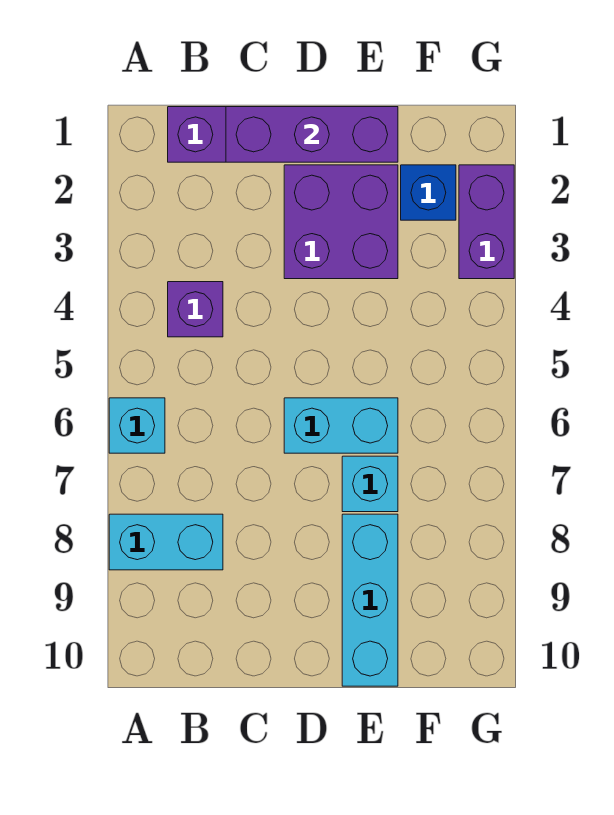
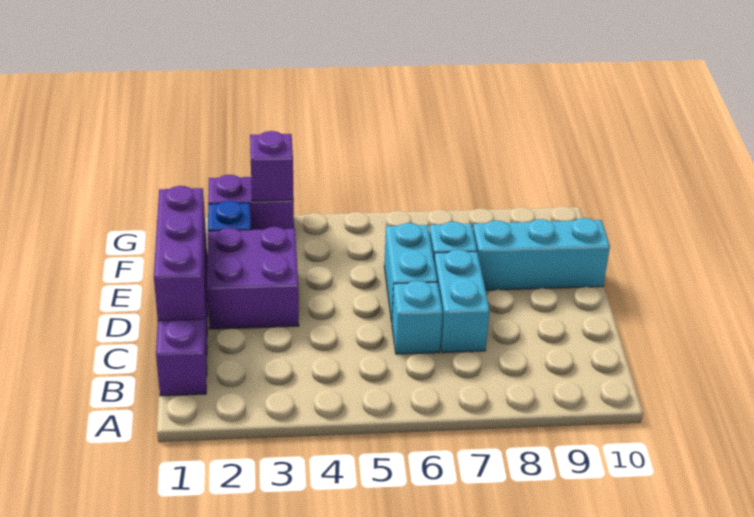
cyan 1x1 brick [109,398,165,453] -> cyan 1x1 brick moved to [392,281,443,354]
cyan 1x2 brick [109,514,223,570] -> cyan 1x2 brick moved to [434,250,490,353]
purple 1x1 brick [168,282,223,337] -> purple 1x1 brick moved to [250,131,294,201]

